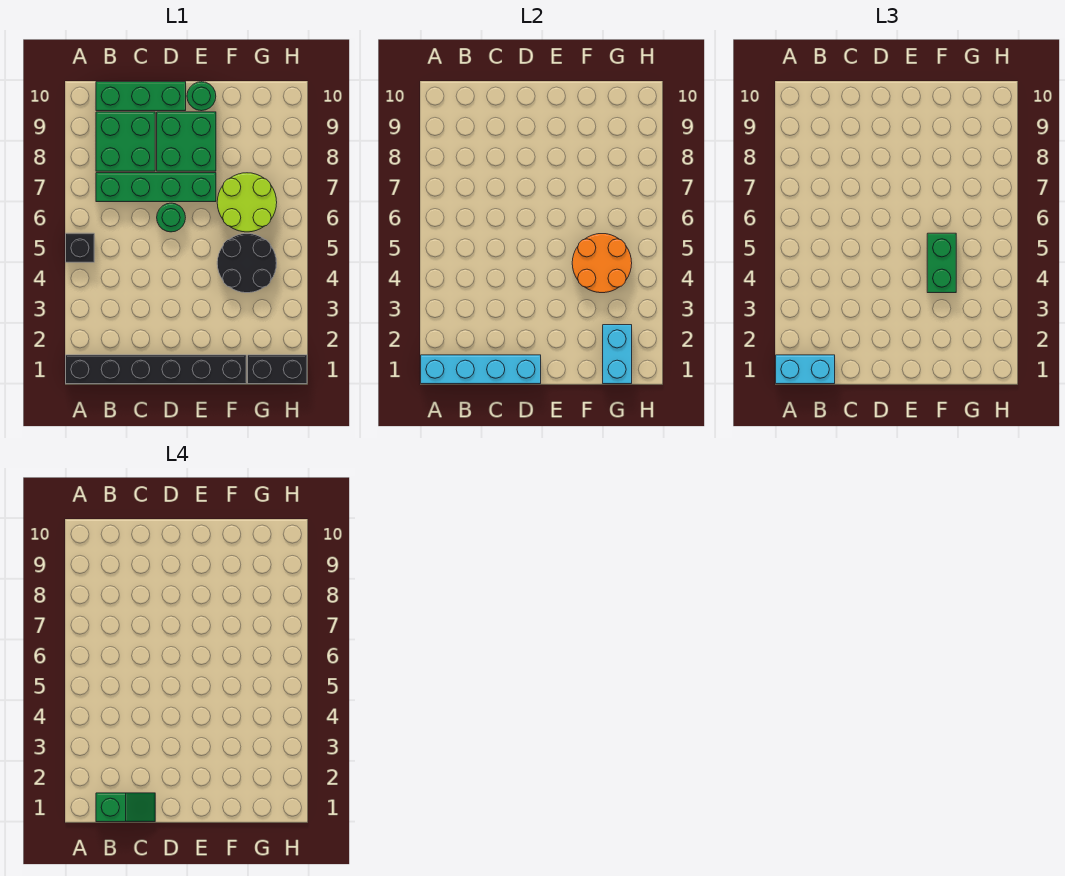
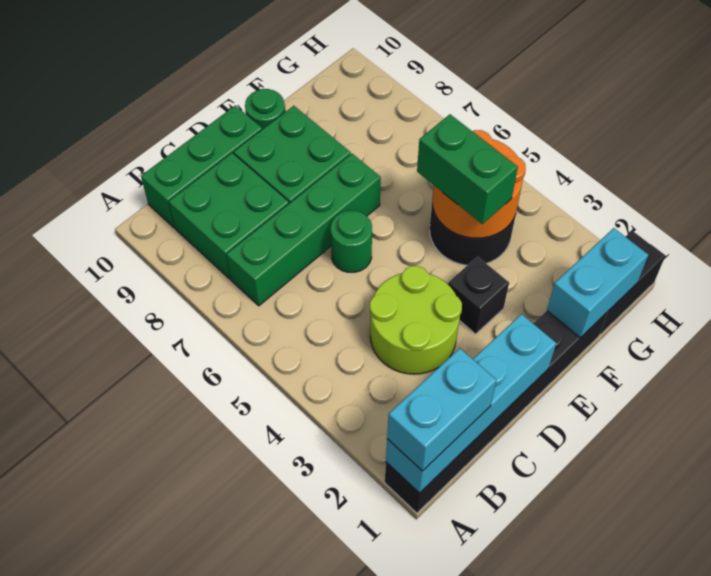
black 1x1 brick [66,233,94,262] -> black 1x1 brick moved to [448,257,509,334]
green 1x2 slope [96,793,155,822] -> none
lime 2x2 round brick [217,173,277,232] -> lime 2x2 round brick moved to [370,266,462,374]
cyan 1x2 brick [603,325,632,384] -> cyan 1x2 brick turned to [547,228,648,338]

